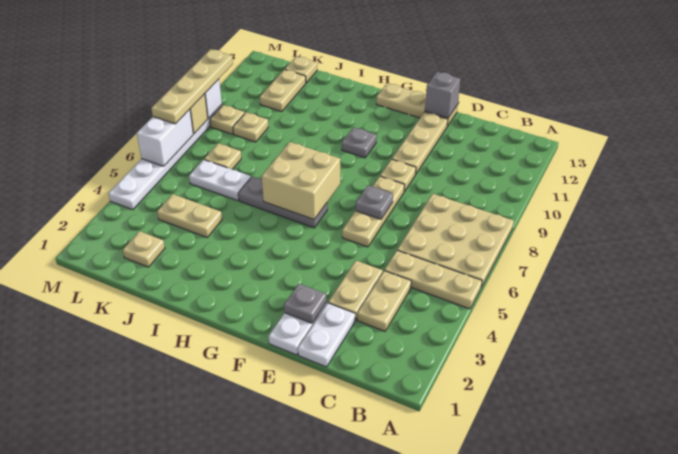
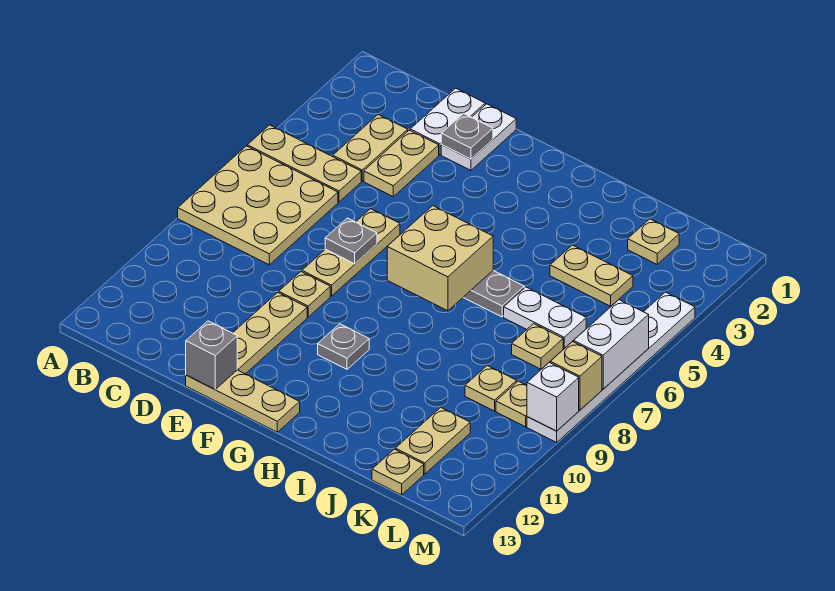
tan 1x4 plate [151,49,233,124] -> none

